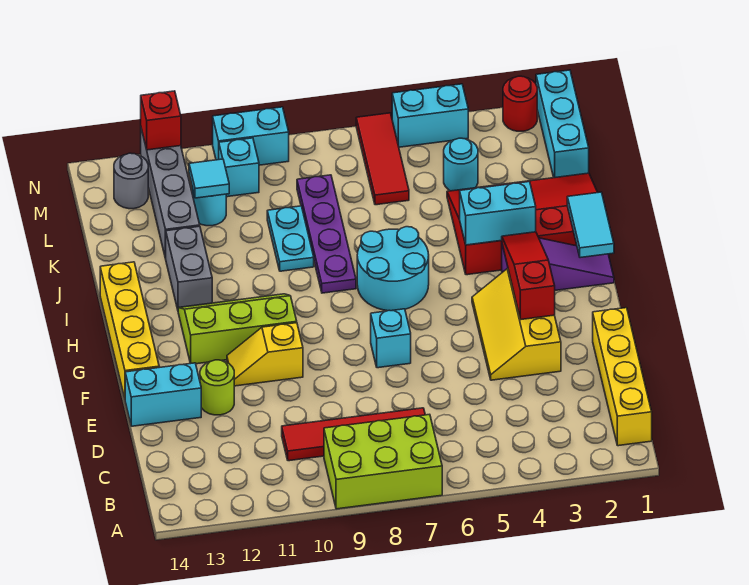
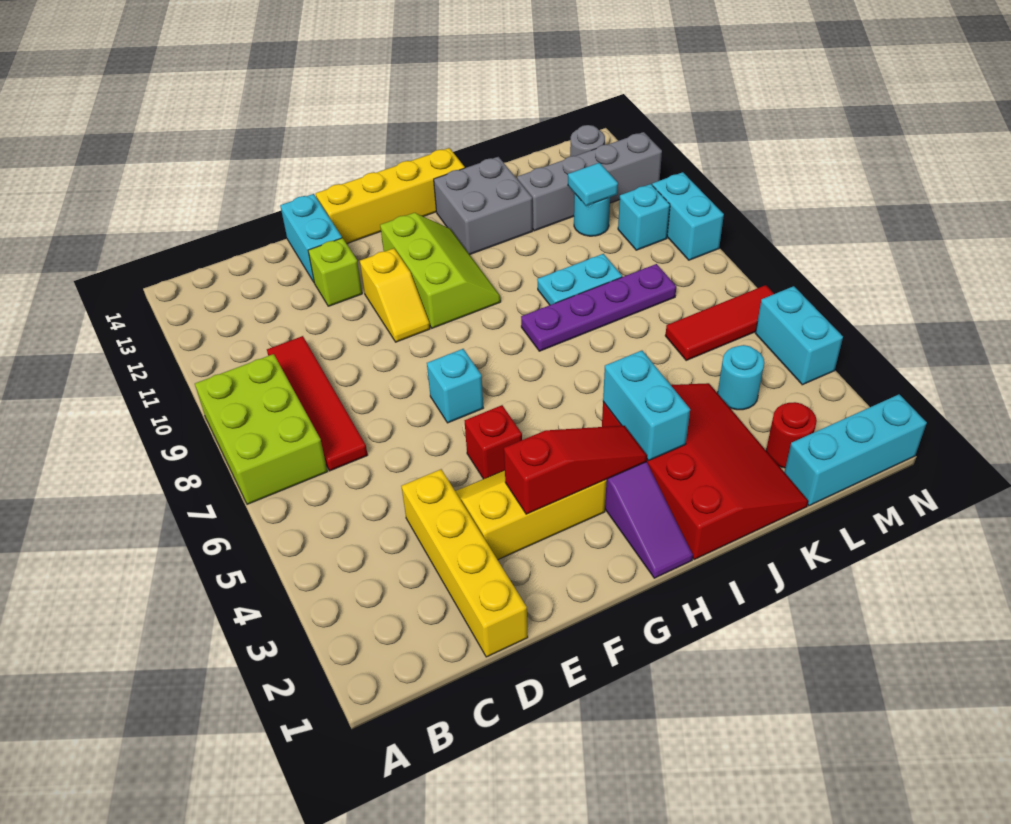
yellow 1x4 brick [593,308,652,446] -> yellow 1x4 brick turned to [402,469,528,657]
lime 1x1 round brick [200,360,234,415] -> lime 1x1 brick [308,238,362,306]
yellow 1x2 slope [227,323,303,386] -> yellow 1x2 slope turned to [360,248,430,342]
cyan 1x2 tile [567,192,614,258] -> none
cyan 2x2 round brick [357,227,429,311] -> none
grey 1x2 brick [166,226,212,309] -> grey 2x2 brick [434,157,533,255]
red 1x1 round brick [503,76,537,131] -> red 1x1 round brick moved to [766,402,817,468]
red 1x1 brick [141,91,181,150] -> red 1x1 brick moved to [465,405,522,479]

